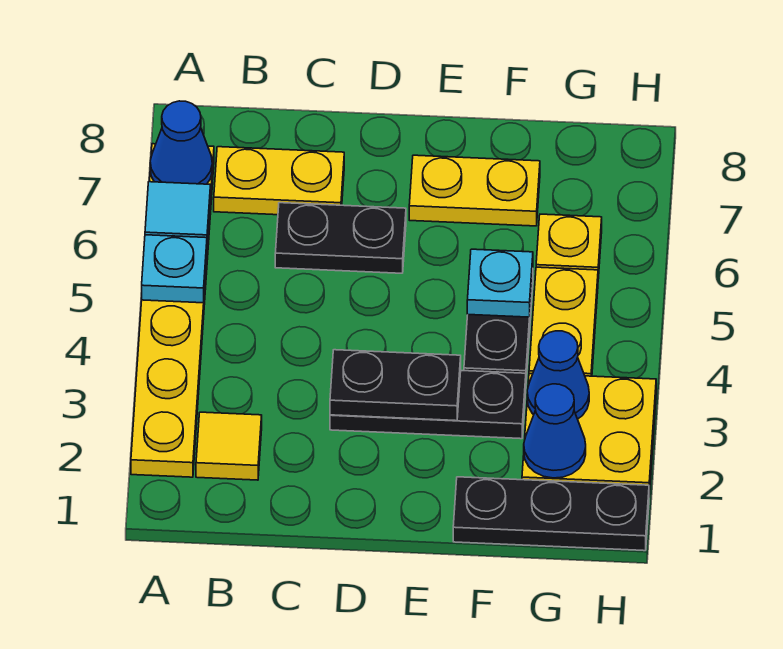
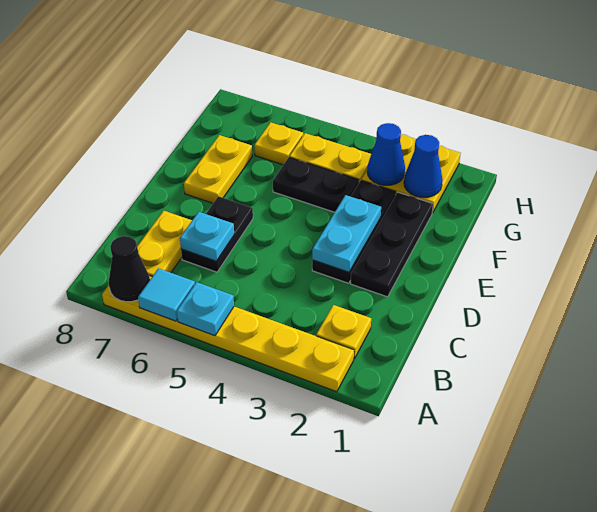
blue 1x1 cone [150,101,212,184] -> black 1x1 cone [109,236,150,302]
yellow 1x1 tile [196,412,262,480] -> yellow 1x1 plate [316,305,371,359]
black 1x2 plate [330,350,461,421] -> cyan 1x2 plate [312,195,381,272]
black 1x3 plate [453,477,649,551] -> black 1x3 plate moved to [351,192,433,297]
cyan 1x1 plate [467,249,533,317] -> cyan 1x1 plate moved to [180,212,234,261]

